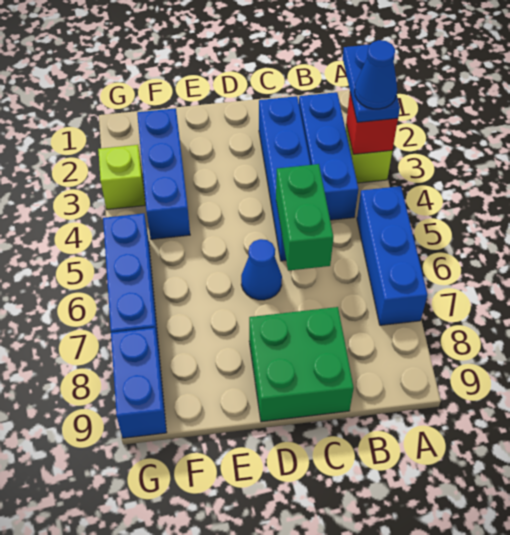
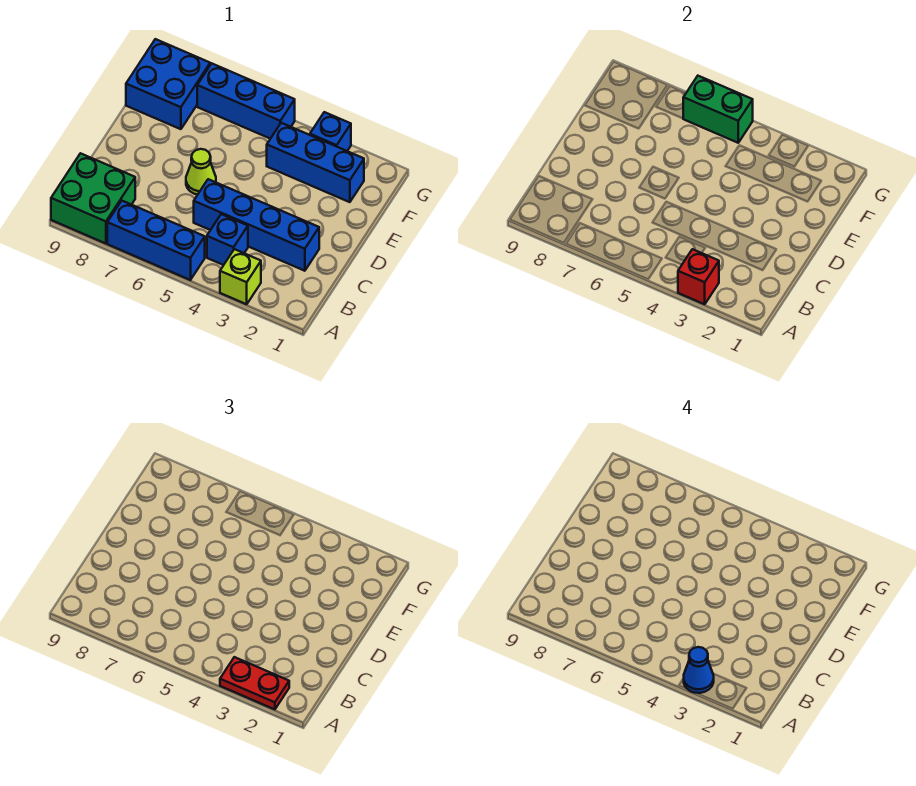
blue 1x2 plate [343,45,400,122] -> red 1x2 plate [220,657,289,709]
blue 1x3 brick [299,92,358,220] -> blue 1x1 brick [207,214,248,265]
green 1x2 brick [276,164,333,271] -> green 1x2 brick moved to [683,76,753,143]
green 2x2 brick [249,307,354,422] -> green 2x2 brick moved to [51,153,135,243]
blue 1x1 cone [241,239,282,300] -> lime 1x1 cone [186,149,216,195]
lime 1x1 brick [98,145,145,210] -> blue 1x1 brick [310,112,351,151]
blue 1x2 brick [111,328,167,438] -> blue 2x2 brick [126,39,210,129]

